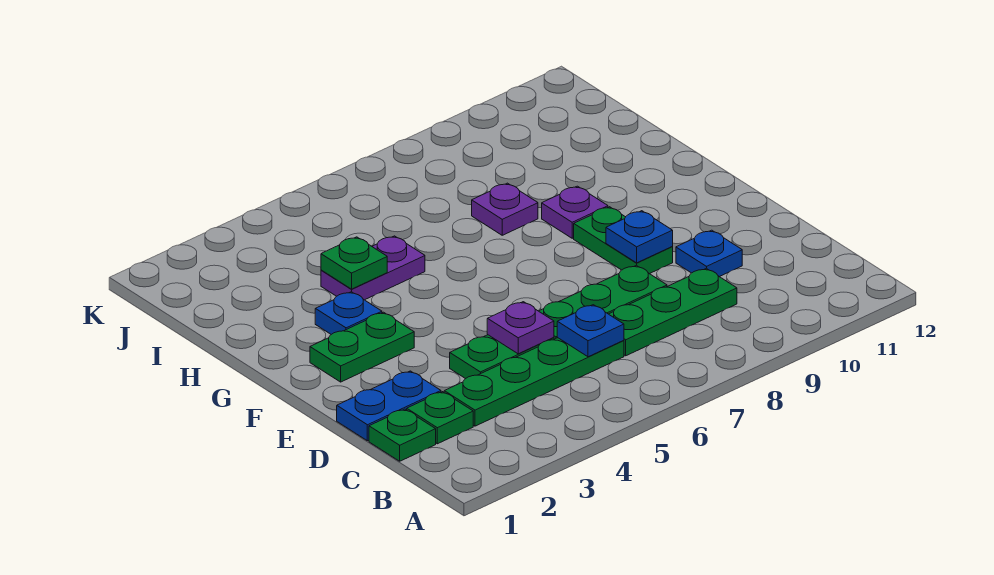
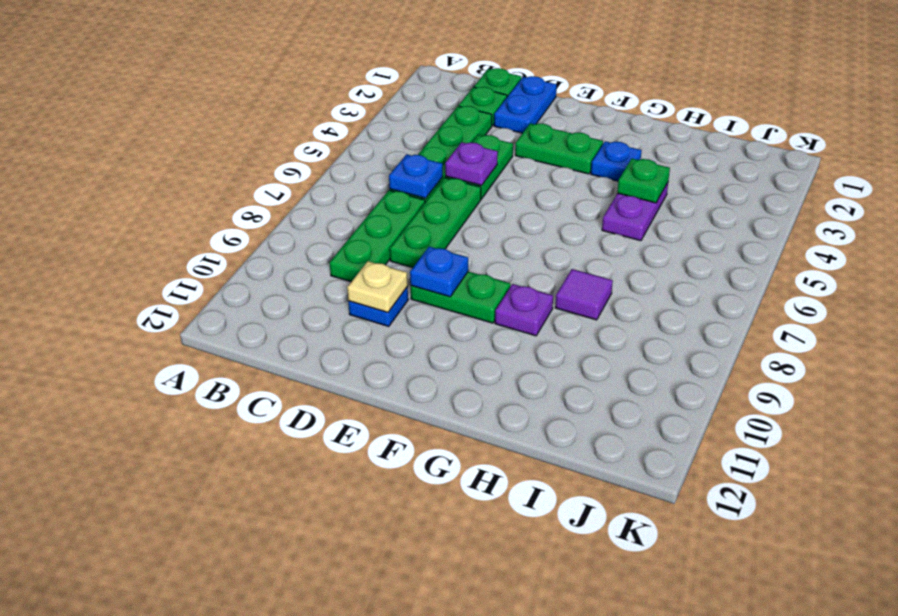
none -> tan 1x1 plate [347,261,408,313]
green 1x2 plate [310,312,414,382] -> green 1x2 plate turned to [515,123,603,174]
purple 1x1 plate [472,183,538,235] -> purple 1x1 tile [555,269,613,320]

